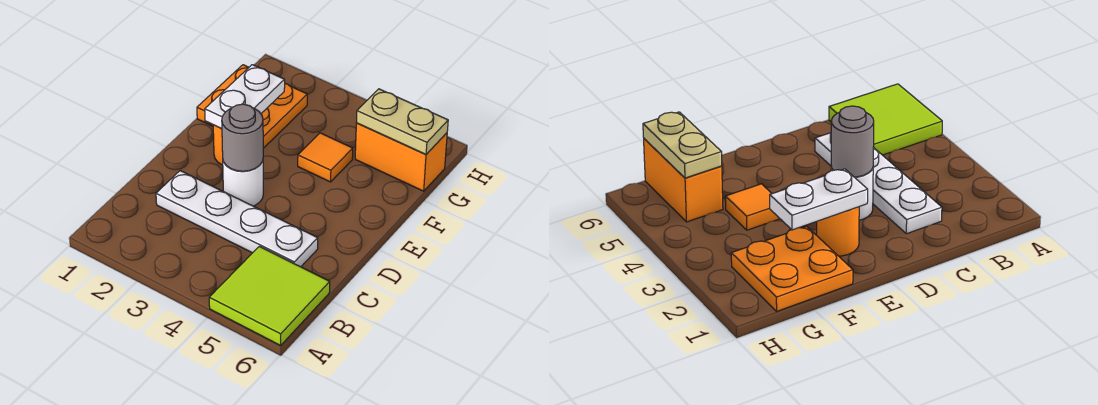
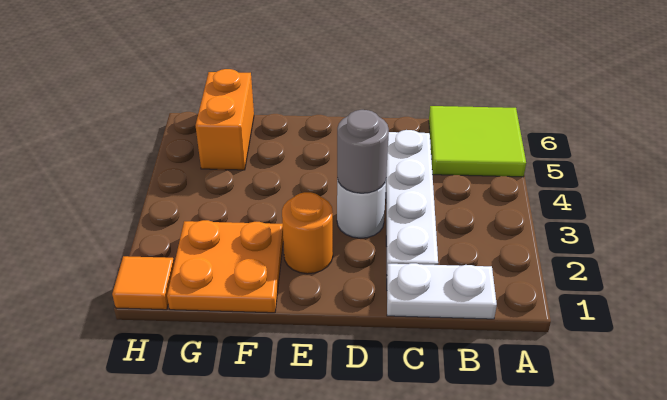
white 1x2 plate [205,65,285,129] -> white 1x2 plate moved to [387,263,497,319]
orange 1x1 tile [298,133,353,182] -> orange 1x1 tile moved to [112,256,174,310]
tan 1x2 plate [356,89,448,154] -> none

